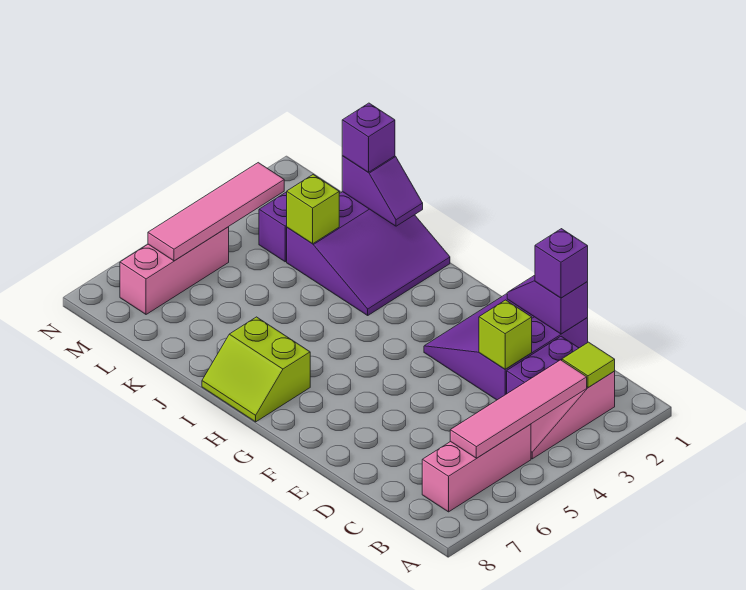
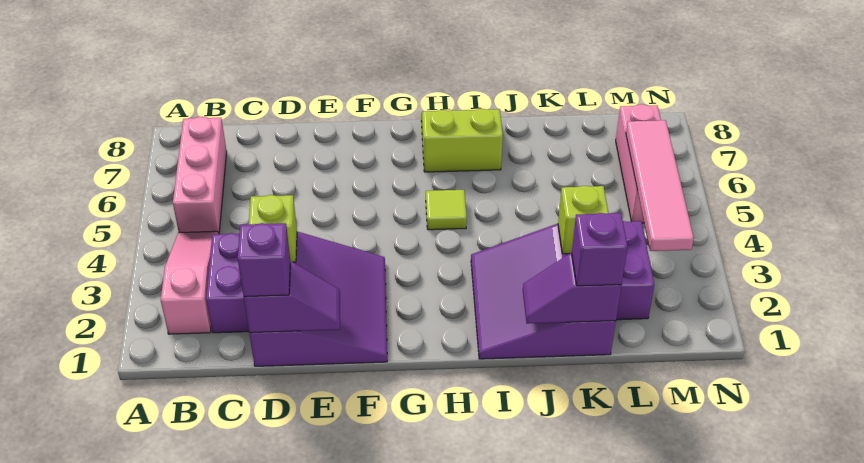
lime 1x1 tile [562,342,615,388] -> lime 1x1 tile moved to [426,190,467,230]
pink 1x4 tile [450,360,587,458] -> none

